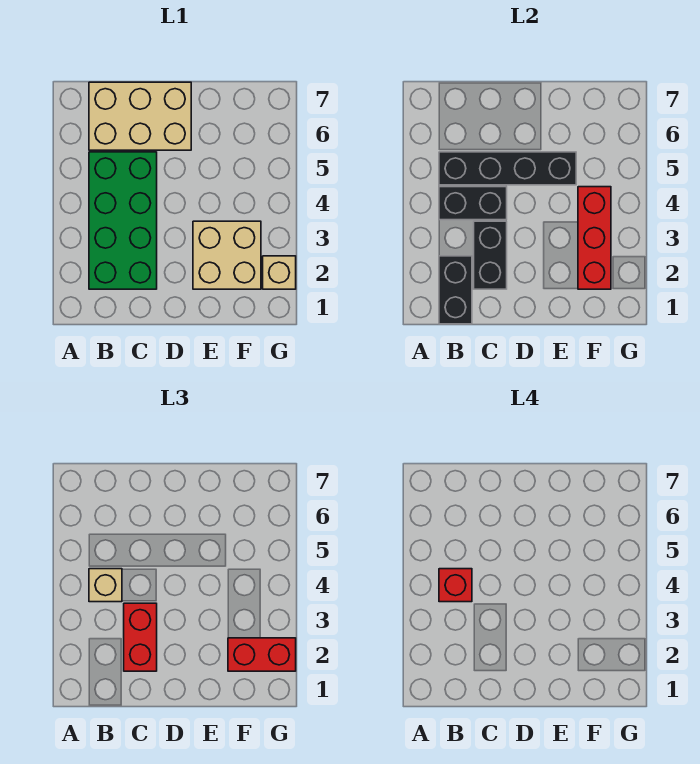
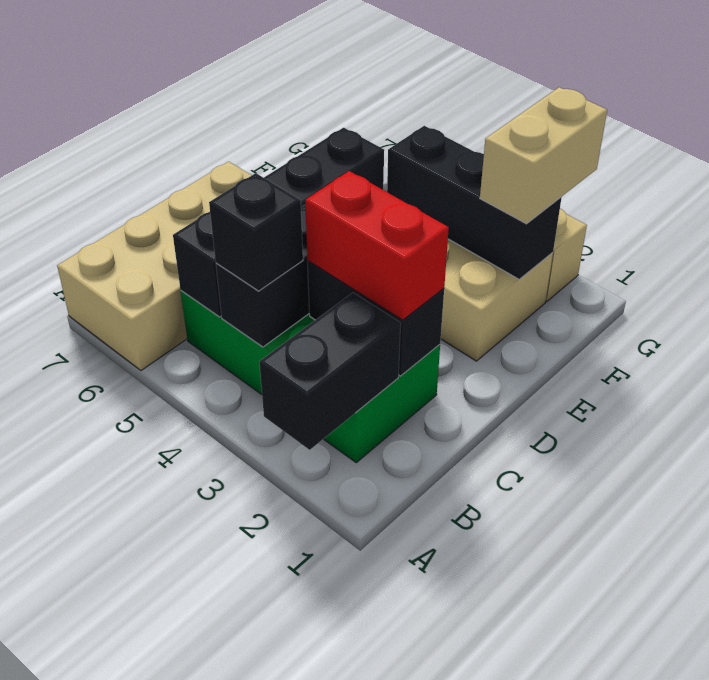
black 1x2 brick [439,256,472,324] -> black 1x2 brick turned to [259,293,401,450]
tan 1x1 brick [89,569,122,602] -> black 1x1 brick [209,173,303,291]
red 1x1 brick [439,569,472,602] -> none
tan 2x3 brick [89,82,191,150] -> tan 2x4 brick [57,162,252,370]
red 1x3 brick [578,187,611,289] -> black 1x3 brick [387,126,562,279]
red 1x2 brick [228,638,296,671] -> tan 1x2 brick [480,87,607,224]

